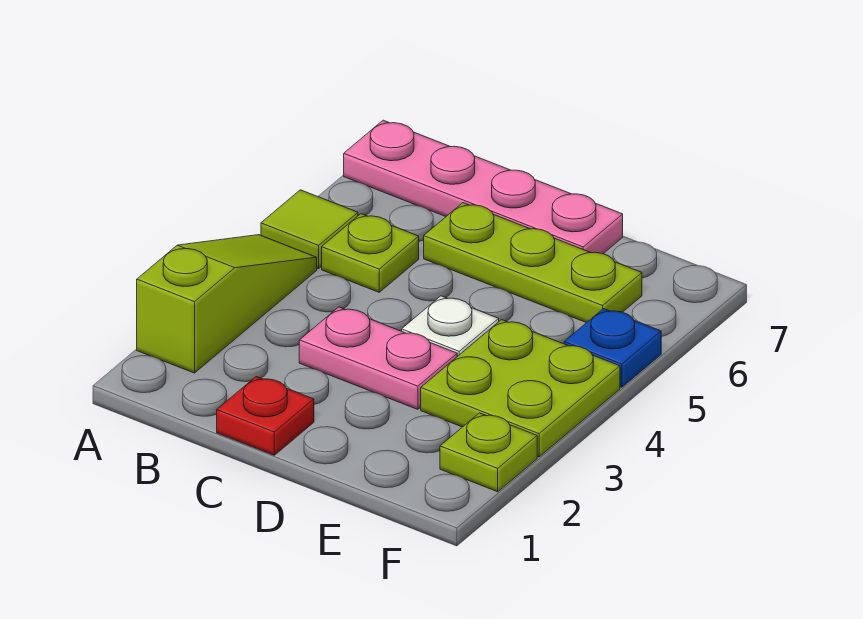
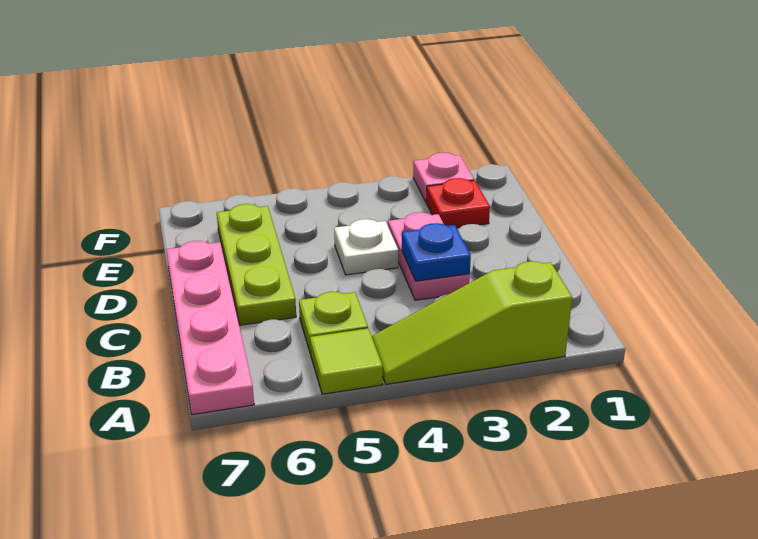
red 1x1 plate [217,377,314,455] -> red 1x1 plate moved to [426,178,490,228]
lime 2x2 plate [421,320,620,457] -> none
lime 1x1 plate [440,413,537,492] -> pink 1x1 plate [413,153,474,202]
blue 1x1 plate [564,309,661,387] -> blue 1x1 plate moved to [402,223,471,281]

